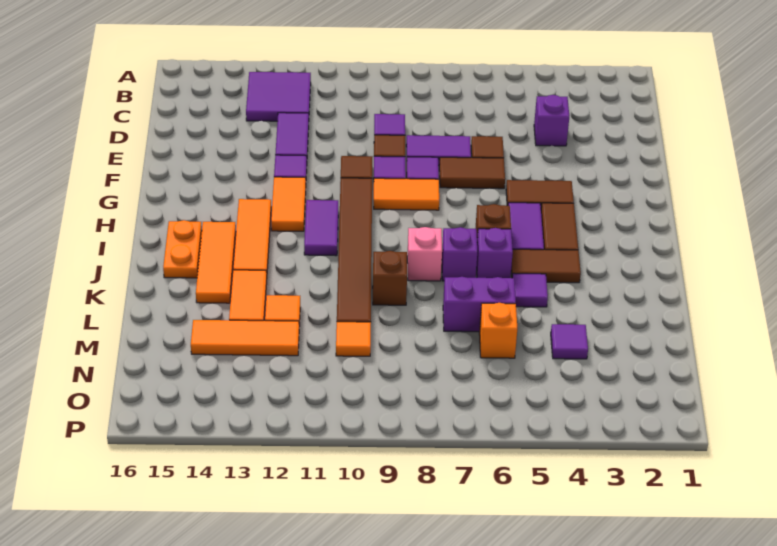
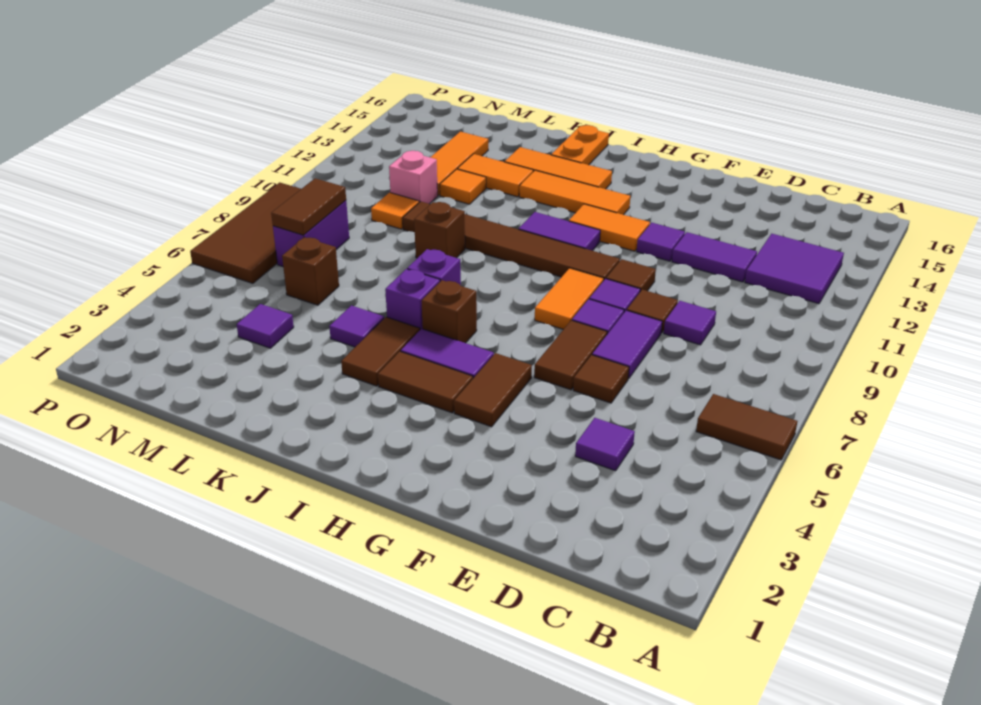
none -> brown 1x2 tile [696,394,797,460]
purple 1x1 brick [534,95,569,146] -> purple 1x1 tile [575,418,635,471]
orange 1x2 plate [163,220,202,278] -> orange 1x2 plate turned to [551,125,609,165]
pink 1x1 brick [407,227,442,281] -> pink 1x1 brick moved to [389,151,438,204]
purple 1x2 brick [443,277,516,332] -> purple 1x2 brick moved to [273,200,349,266]
orange 1x1 brick [479,303,517,358] -> brown 1x1 brick [282,237,339,305]
none -> brown 1x2 tile [271,178,346,235]
none -> brown 2x4 tile [190,182,301,283]

